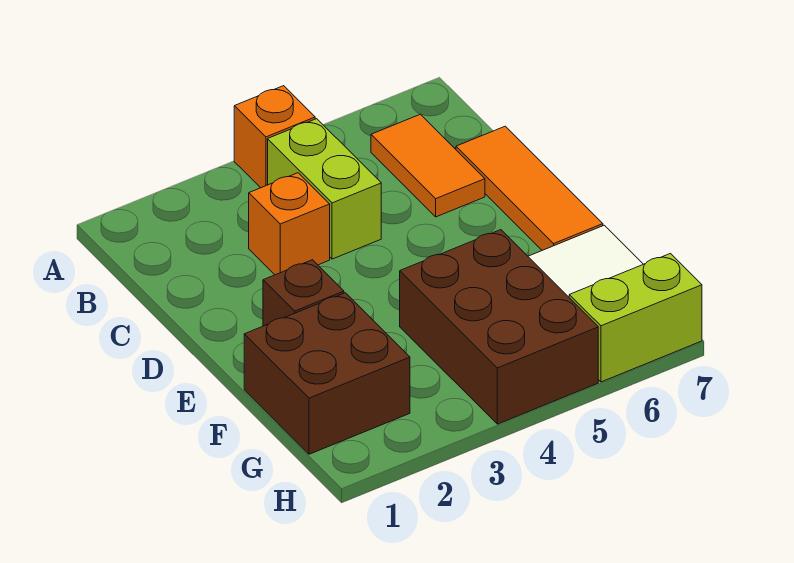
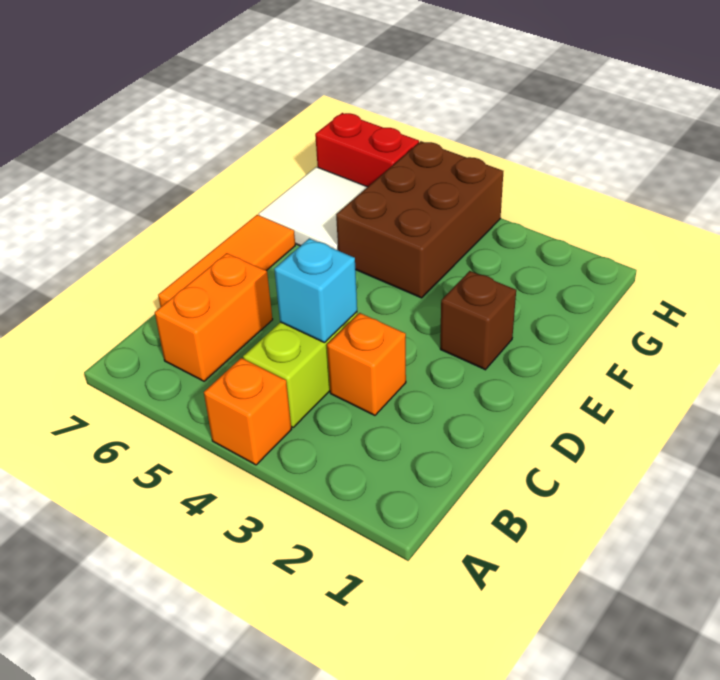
orange 1x2 tile [371,114,485,217] -> orange 1x2 brick [155,253,273,381]
none -> cyan 1x1 brick [274,238,357,343]
brown 2x2 brick [244,293,410,454] -> none
lime 1x2 brick [569,254,702,382] -> red 1x2 brick [315,113,419,187]

